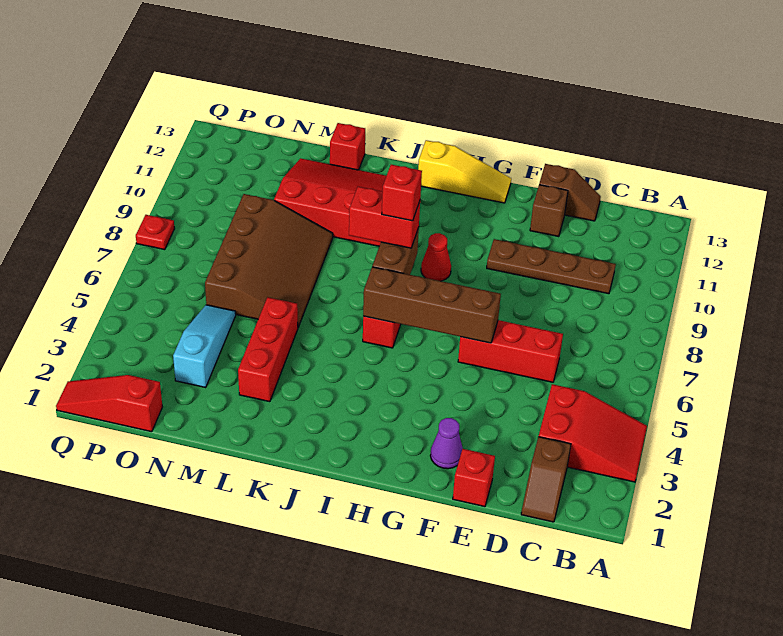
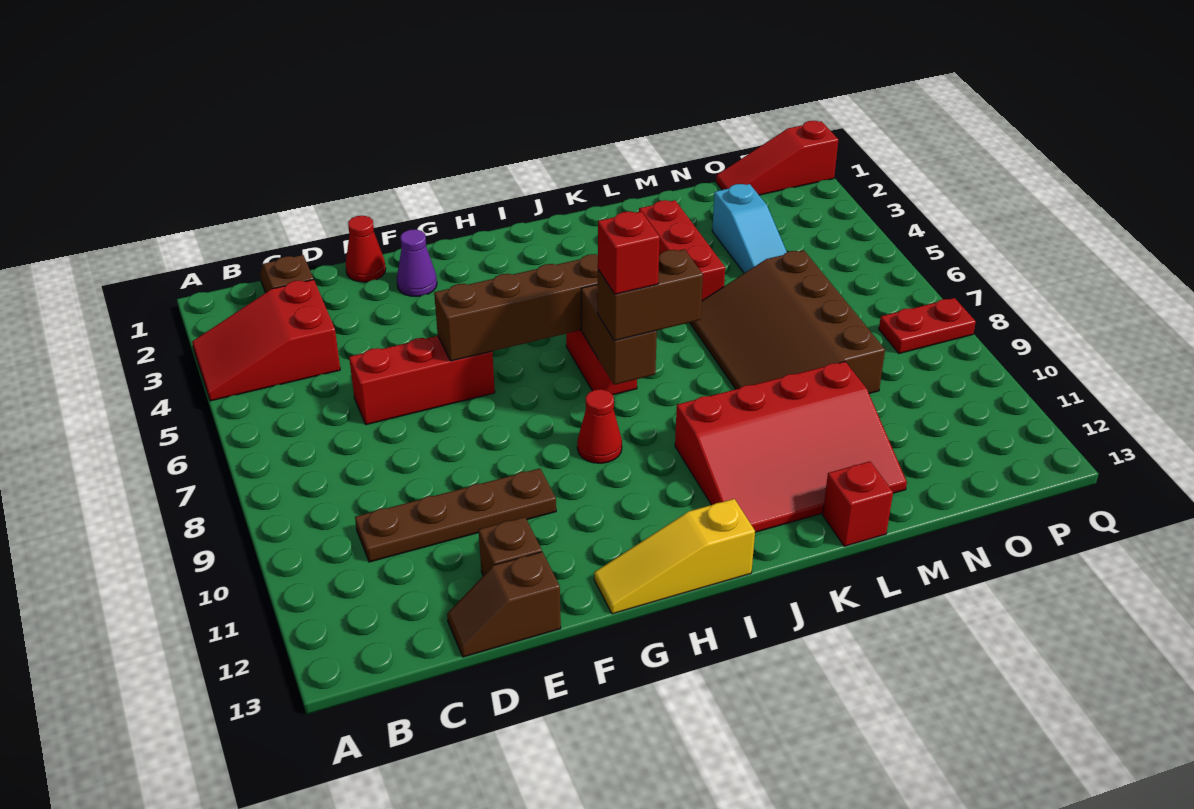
red 1x1 brick [453,449,495,507] -> red 1x1 cone [346,216,386,282]
red 1x2 brick [349,187,420,248] -> brown 1x2 brick [597,249,703,341]
red 1x3 slope [56,375,162,432] -> red 1x3 slope turned to [716,121,838,195]
red 1x1 plate [136,215,175,250] -> red 1x2 plate [879,298,976,354]

